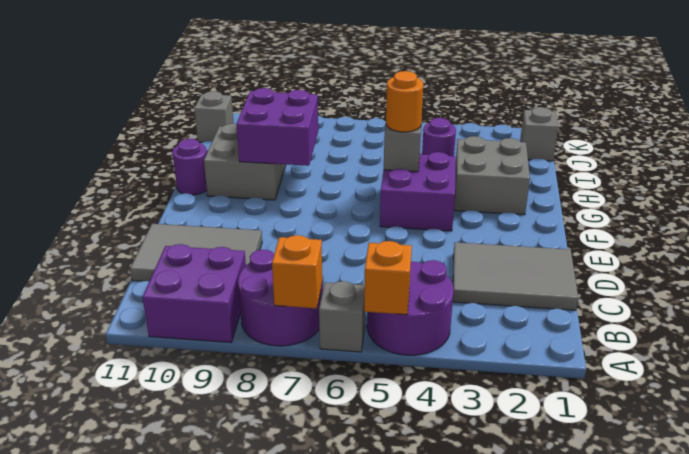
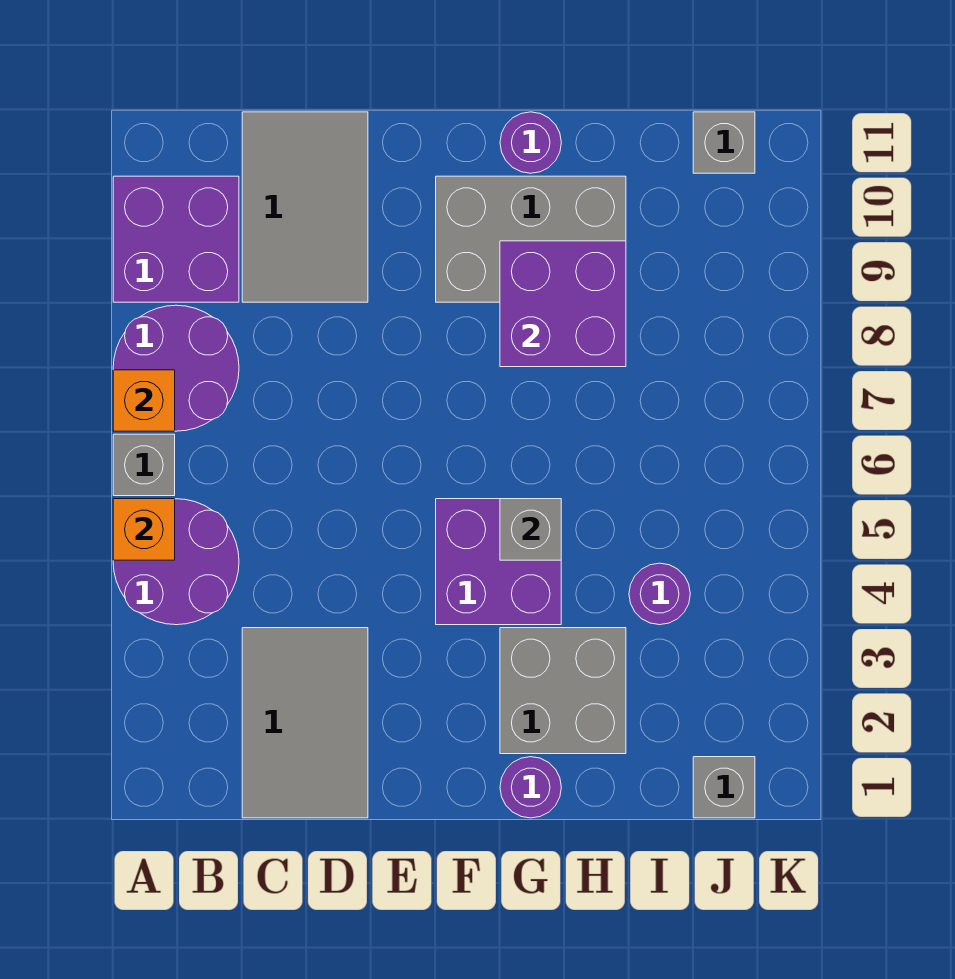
none -> purple 1x1 round brick [500,757,561,818]
orange 1x1 round brick [386,71,423,132] -> none
grey 2x2 brick [204,124,286,200] -> grey 2x3 brick [436,176,626,302]

